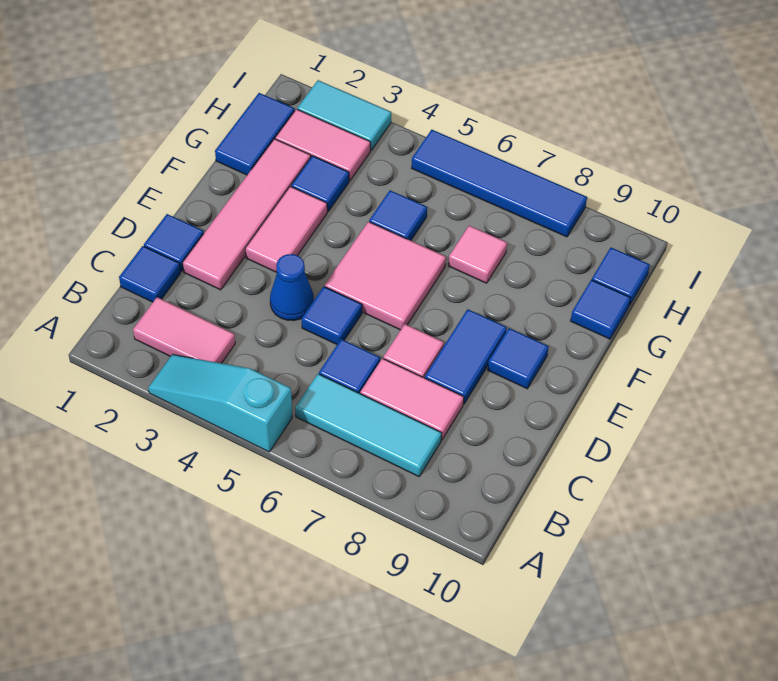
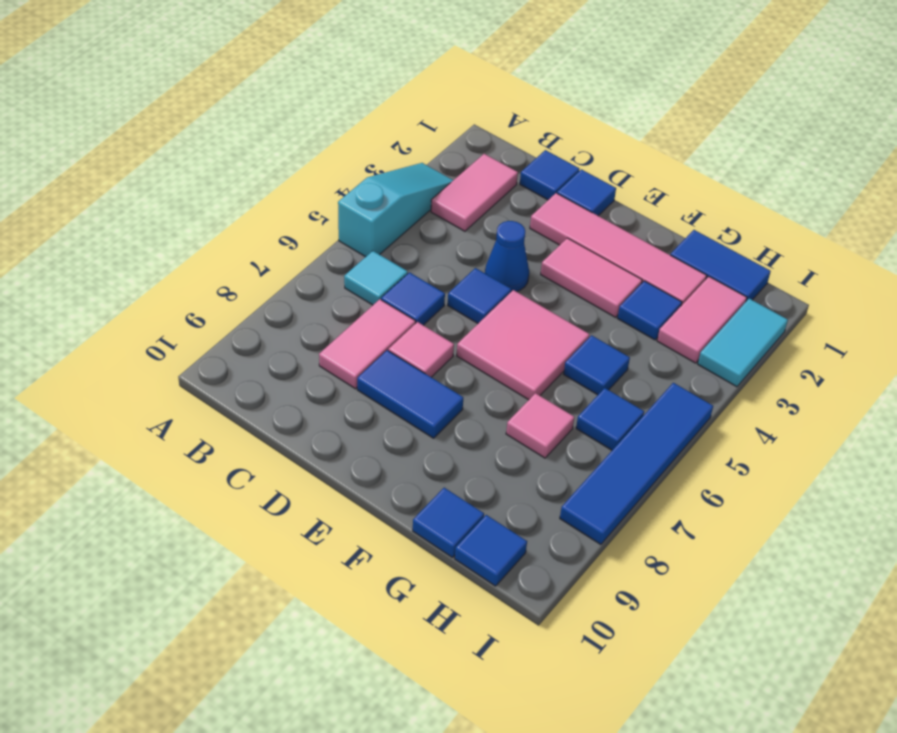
cyan 1x3 tile [295,374,442,476] -> cyan 1x1 tile [344,251,408,305]
blue 1x1 tile [488,328,549,389] -> blue 1x1 tile moved to [576,388,644,450]

